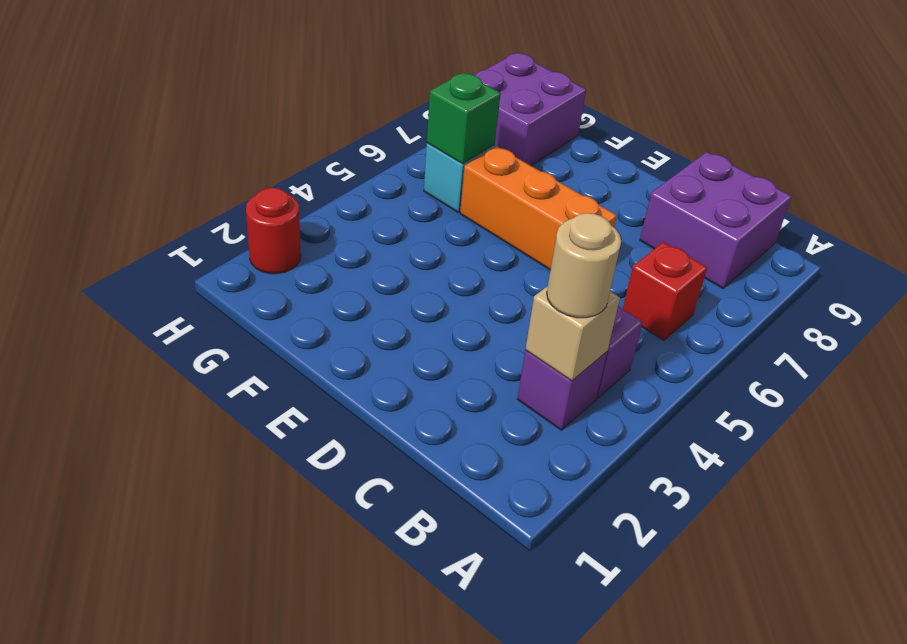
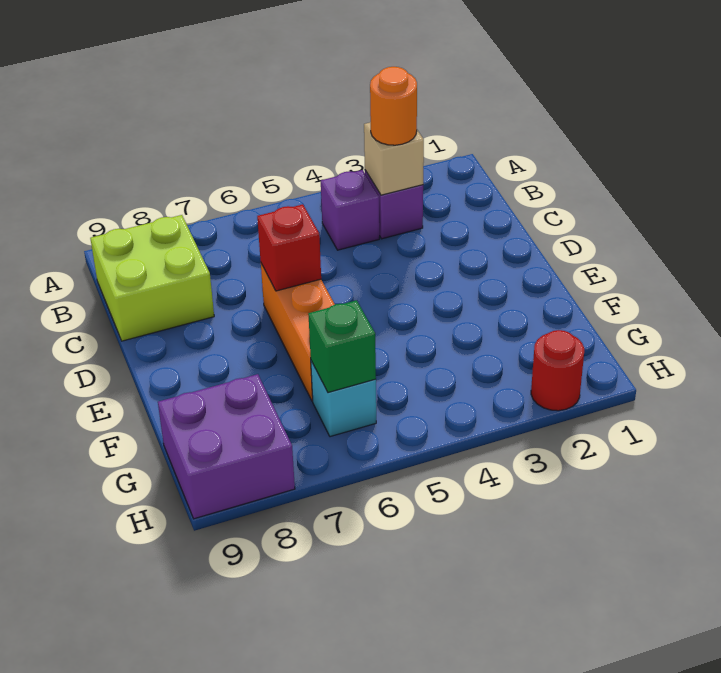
tan 1x1 round brick [547,213,621,318] -> orange 1x1 round brick [370,67,417,145]
red 1x1 brick [623,242,707,340] -> red 1x1 brick moved to [257,204,321,291]
purple 2x2 brick [640,152,792,288] -> lime 2x2 brick [90,215,214,341]

